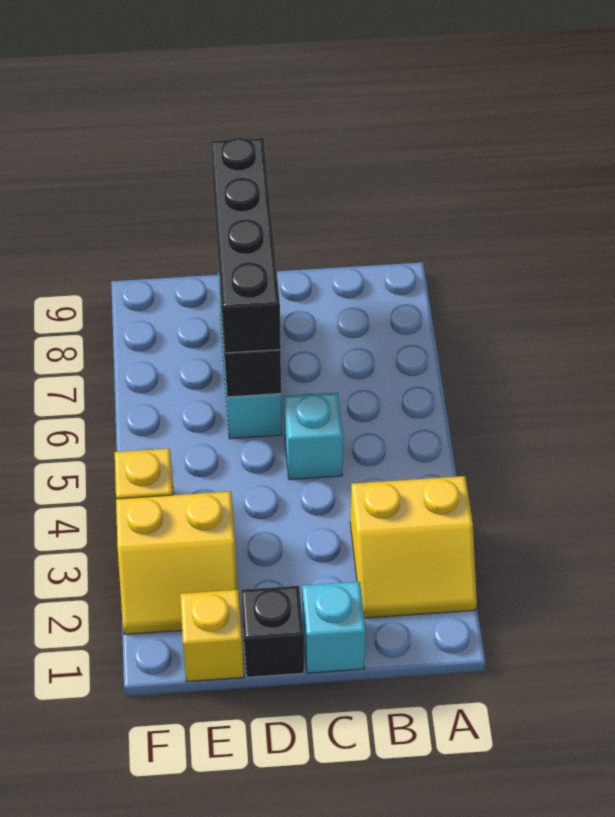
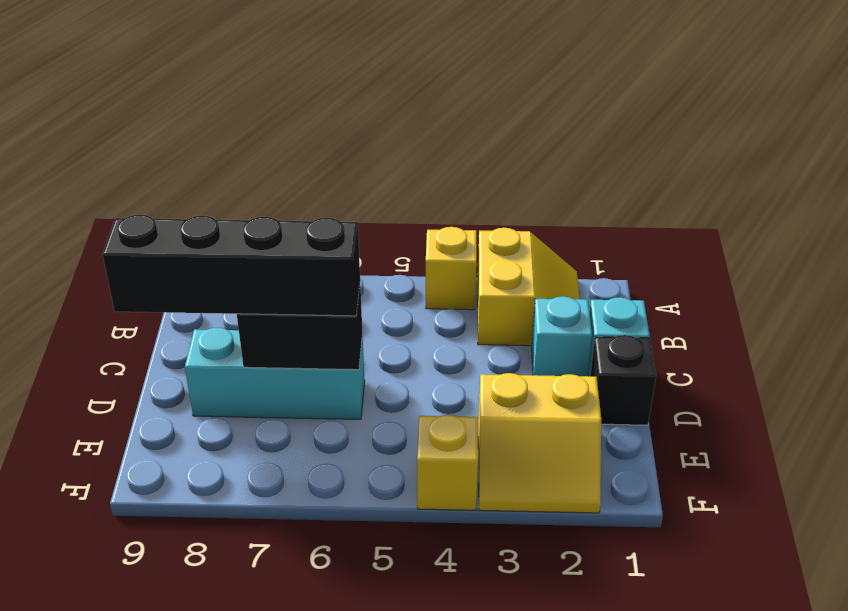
cyan 1x1 brick [284,393,343,480] -> cyan 1x1 brick moved to [532,296,592,376]
yellow 1x1 brick [180,590,244,682] -> yellow 1x1 brick moved to [426,227,477,310]
yellow 2x2 slope [116,491,238,634] -> yellow 2x2 slope turned to [478,373,601,513]

